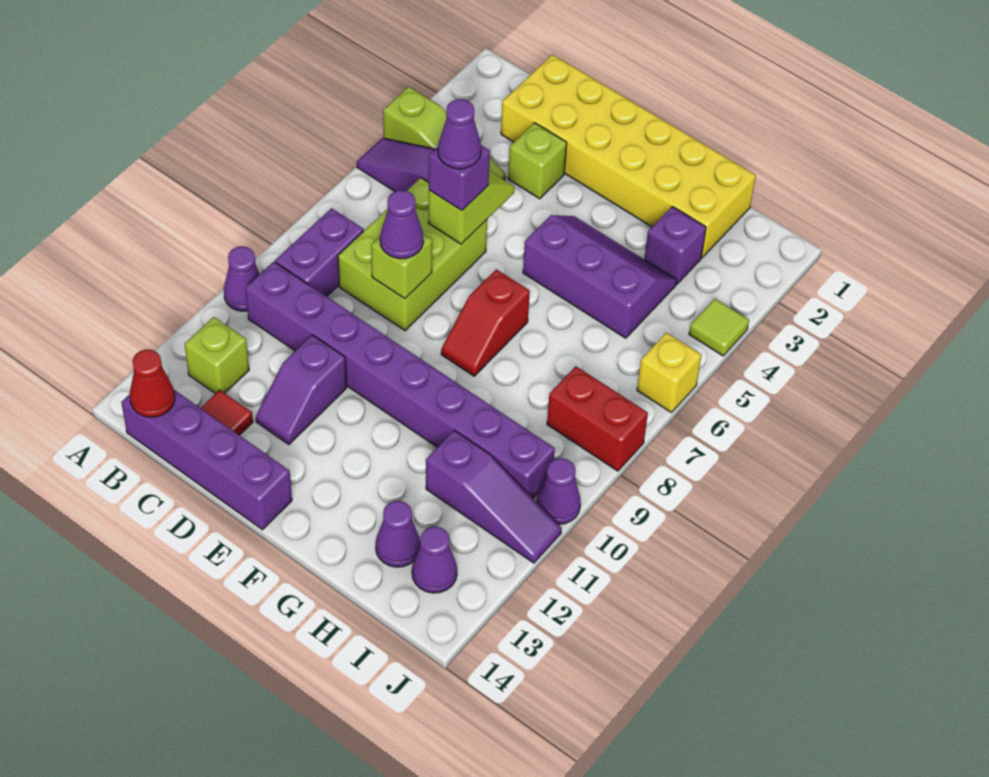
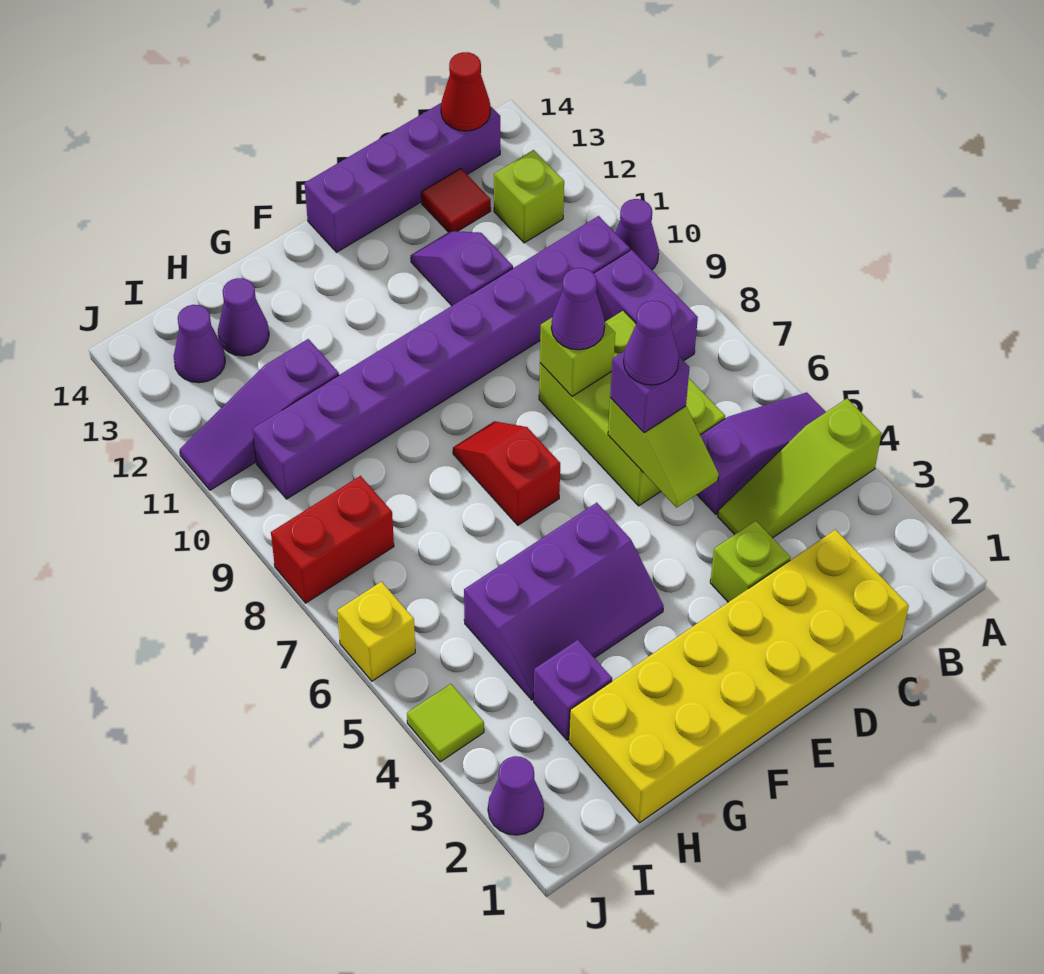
purple 1x1 cone [536,458,581,524] -> purple 1x1 cone moved to [488,756,544,835]

